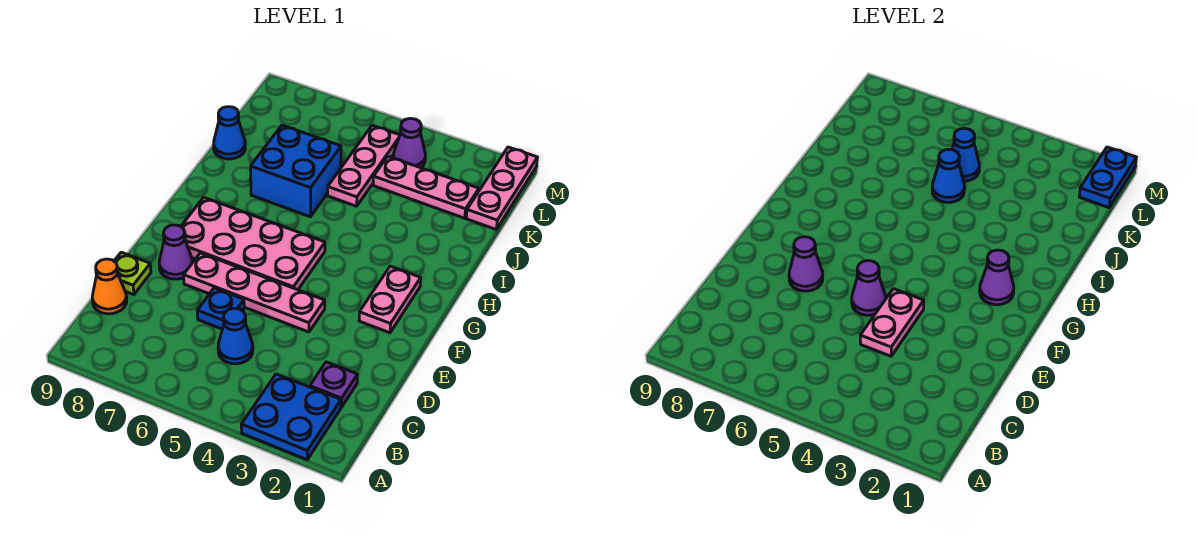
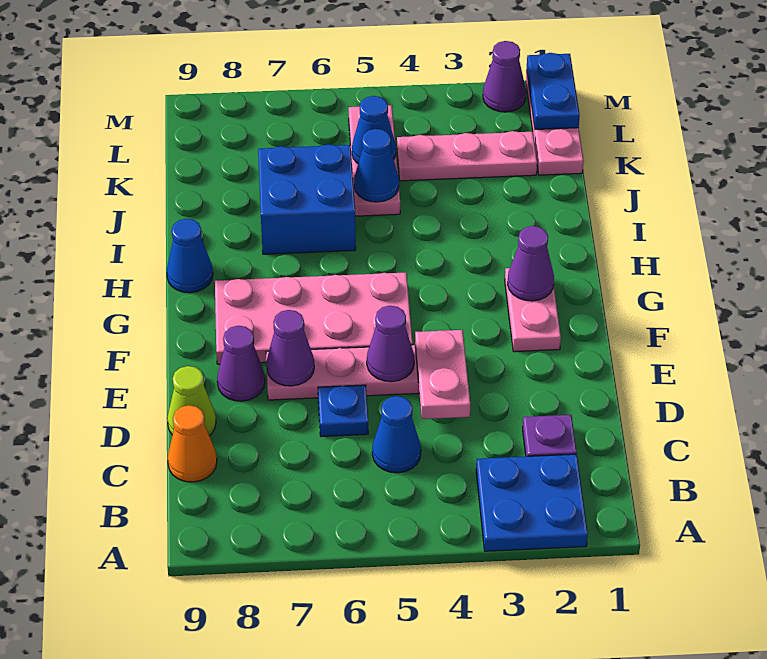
lime 1x1 plate [114,252,151,295] -> lime 1x1 cone [167,366,216,435]
blue 1x1 cone [214,107,245,159] -> blue 1x1 cone moved to [167,219,213,293]
purple 1x1 cone [393,118,425,168] -> purple 1x1 cone moved to [483,41,526,112]

